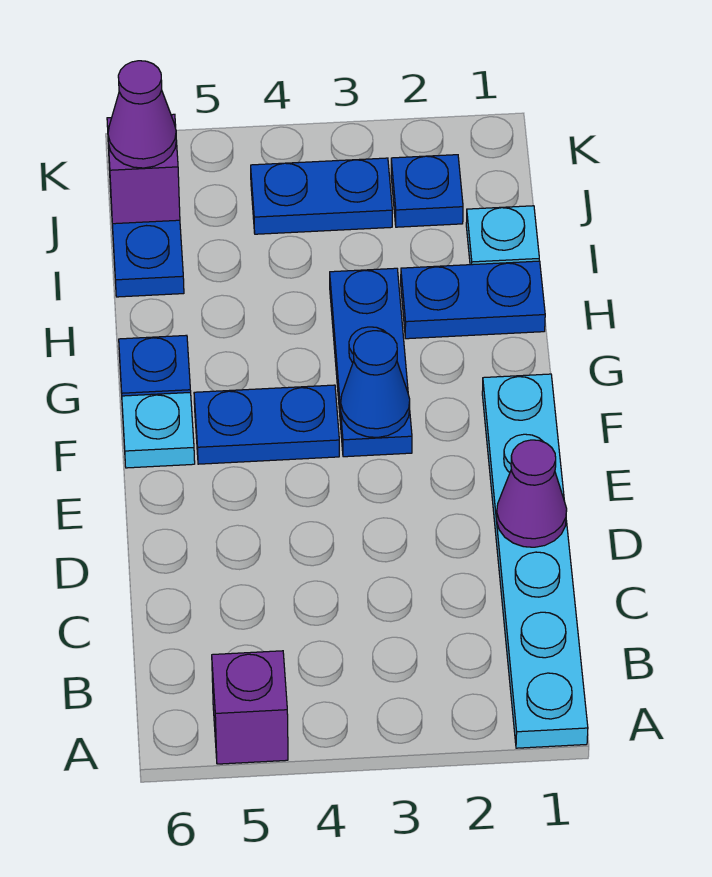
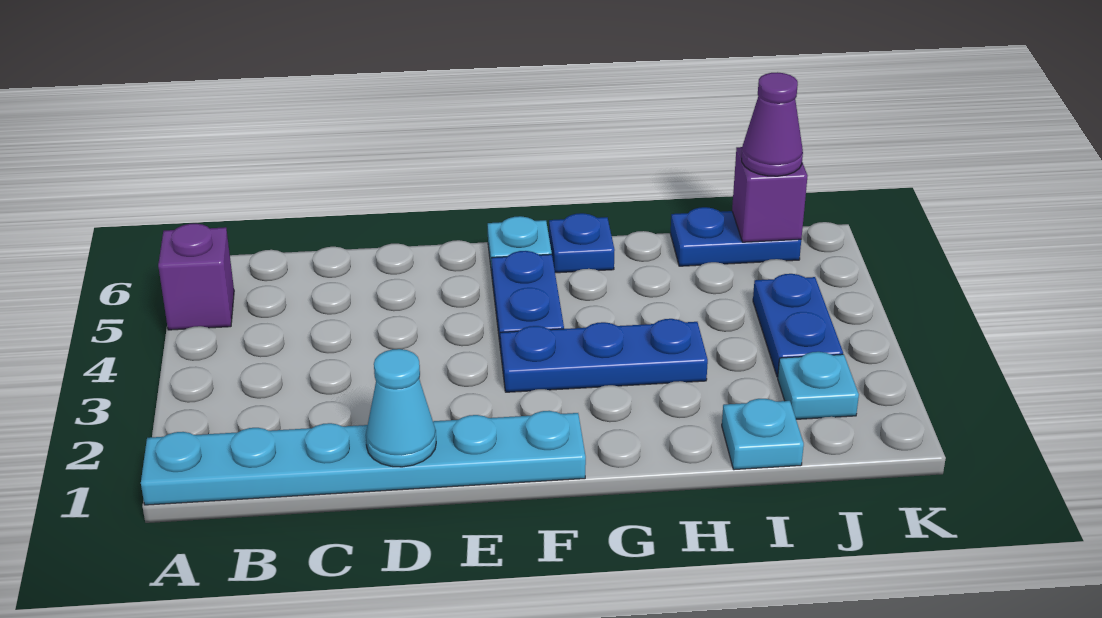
purple 1x1 cone [497,440,567,547] -> cyan 1x1 cone [366,349,436,467]
blue 1x1 cone [341,331,410,438] -> none
blue 1x2 plate [401,261,545,339] -> none
blue 1x1 plate [391,155,463,227] -> cyan 1x1 plate [778,352,859,419]

